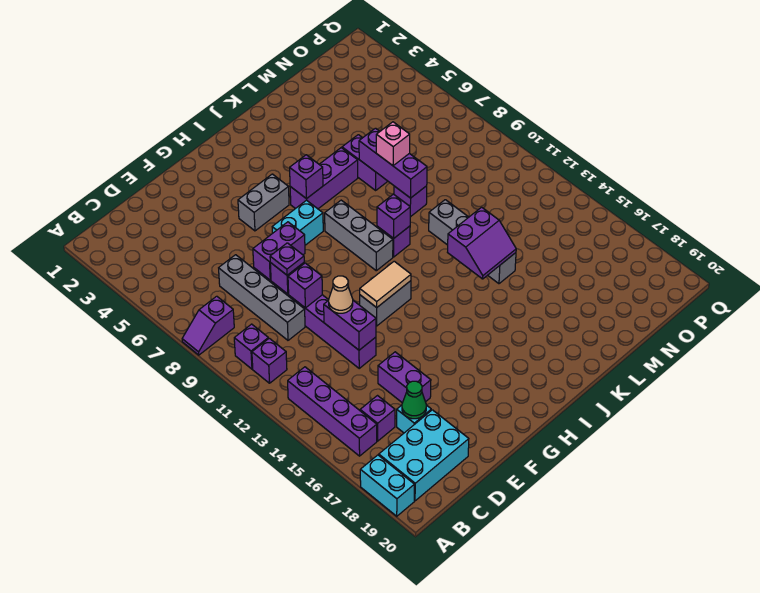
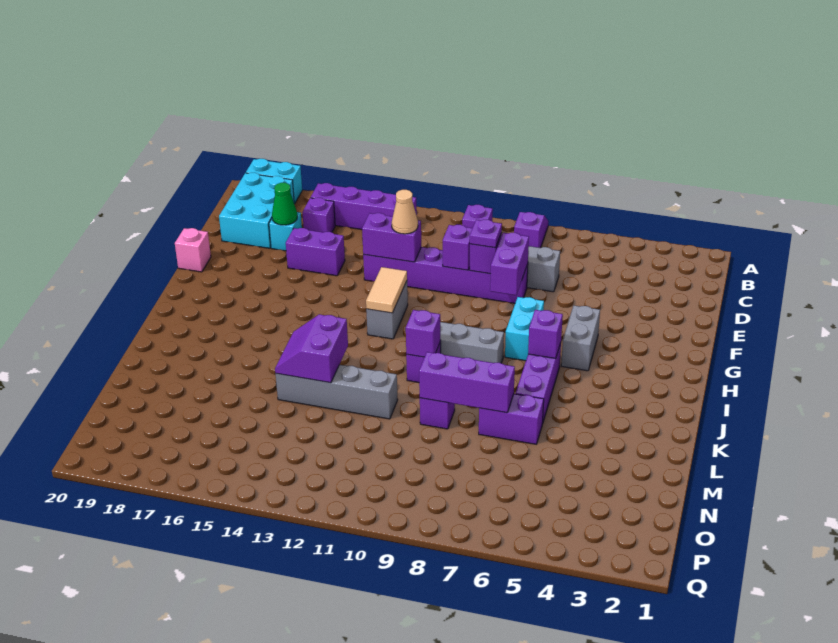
purple 1x1 brick [252,338,287,383] -> none
pink 1x1 brick [376,122,410,166] -> pink 1x1 brick moved to [175,228,211,272]

